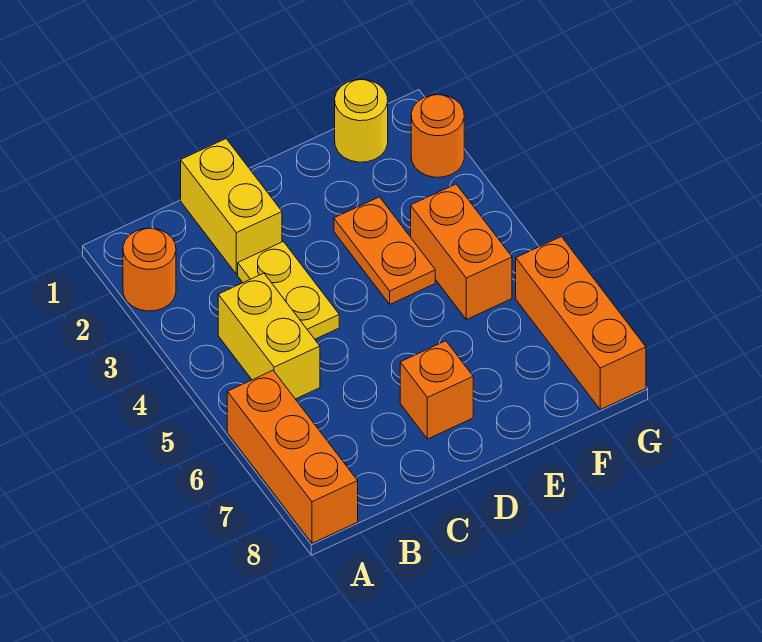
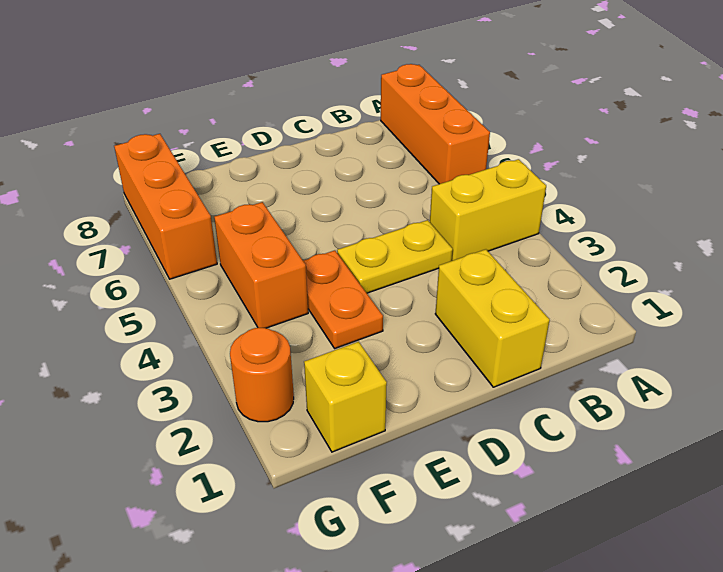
orange 1x1 round brick [123,228,176,311] -> none
yellow 1x2 brick [218,273,320,399] -> yellow 1x2 brick turned to [430,159,546,261]
yellow 1x2 plate [238,242,339,339] -> yellow 1x2 plate turned to [337,220,453,293]
orange 1x1 brick [400,341,473,439] -> none
yellow 1x1 round brick [335,79,388,162] -> yellow 1x1 brick [304,342,387,452]

